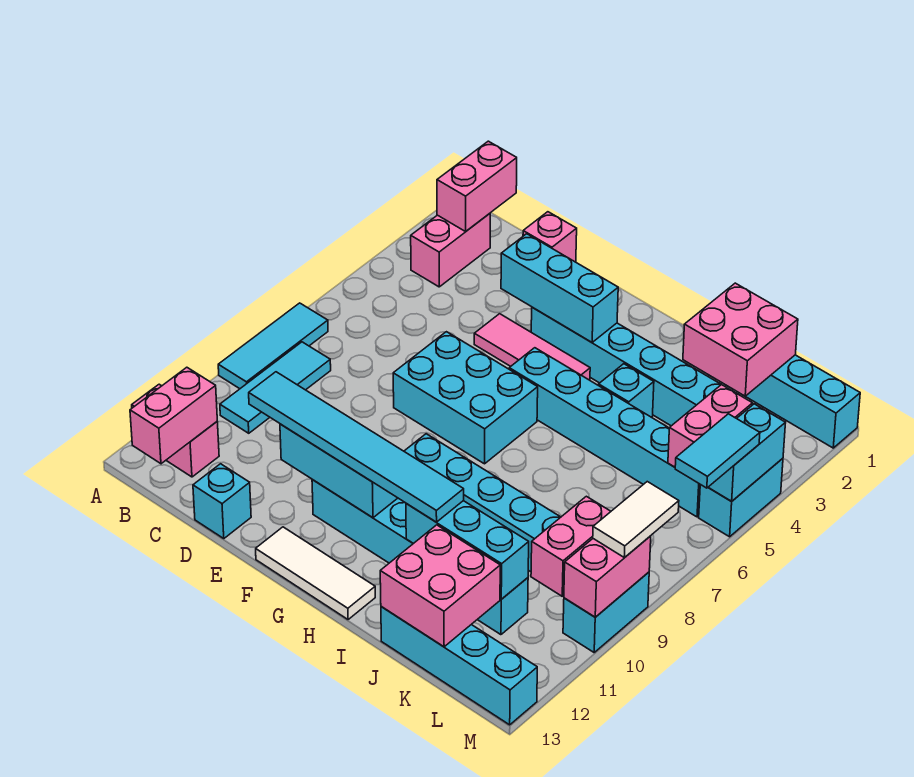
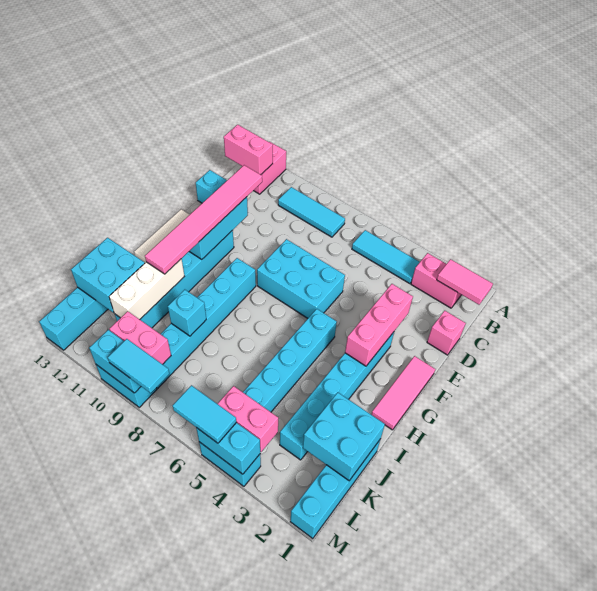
cyan 1x3 tile [218,303,328,389] -> cyan 1x3 tile moved to [352,230,420,284]
pink 1x2 brick [437,141,517,231] -> pink 1x2 tile [437,259,493,305]
cyan 1x6 tile [249,372,464,522] -> pink 1x6 tile [145,165,262,274]
cyan 1x3 brick [501,234,618,342] -> pink 1x3 brick [345,284,413,366]
pink 1x3 tile [474,314,590,380] -> pink 1x3 tile moved to [371,356,435,430]
cyan 2x3 brick [393,332,538,464] -> cyan 2x3 brick turned to [257,239,345,318]
cyan 1x1 brick [599,364,654,417] -> cyan 1x1 brick moved to [168,290,206,336]
cyan 1x3 brick [406,501,529,599] -> white 1x3 brick [109,259,185,319]
pink 2x2 brick [683,283,798,396] -> cyan 2x2 brick [303,393,385,481]
pink 2x2 brick [380,525,500,647] -> cyan 2x2 brick [71,238,145,313]
white 1x2 tile [593,482,679,558] -> cyan 1x2 tile [108,339,169,393]
pink 1x2 brick [564,536,651,617] -> cyan 1x2 brick [89,330,141,393]

